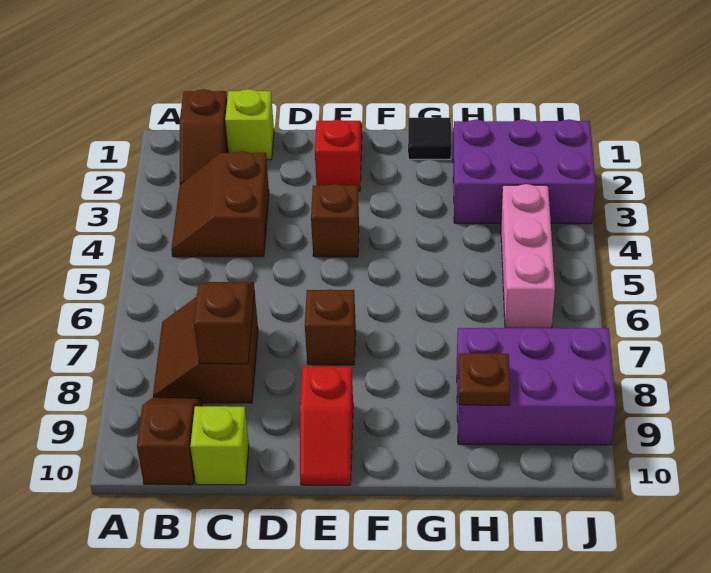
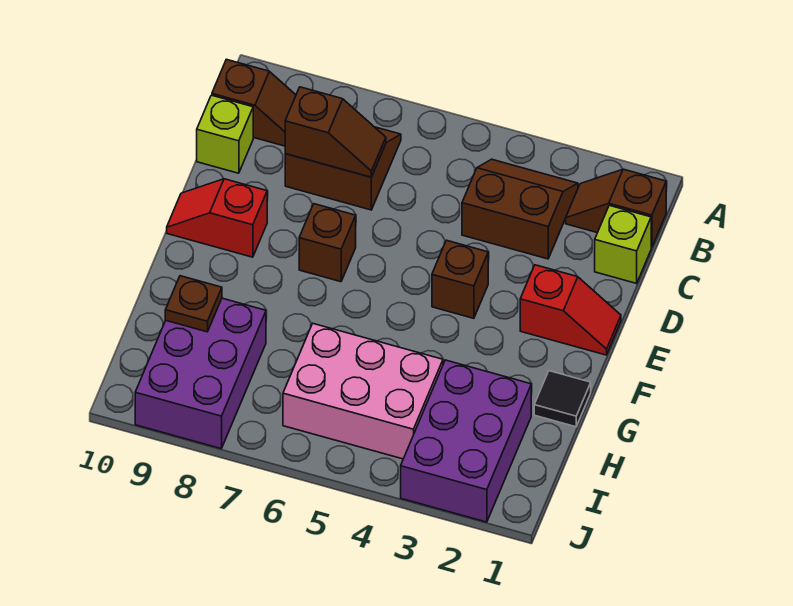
pink 1x3 brick [501,184,555,328] -> pink 2x3 brick [283,324,443,459]

